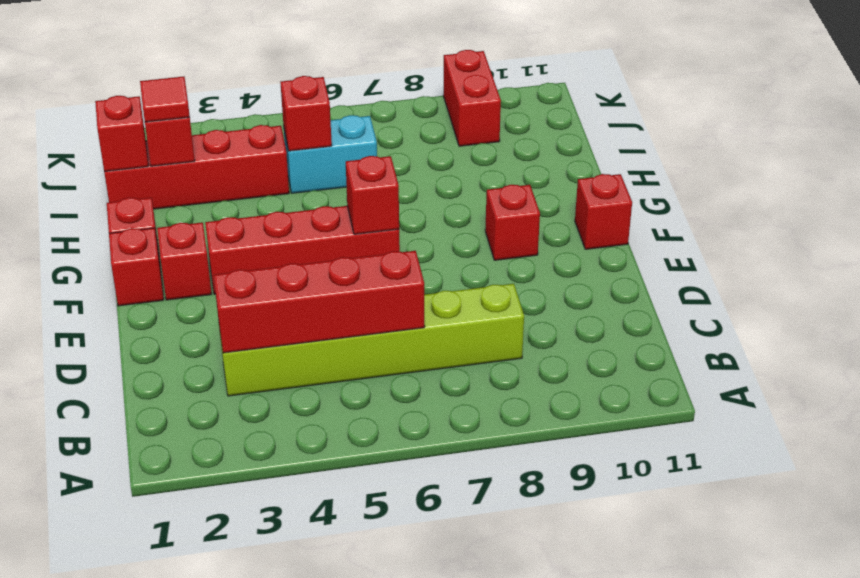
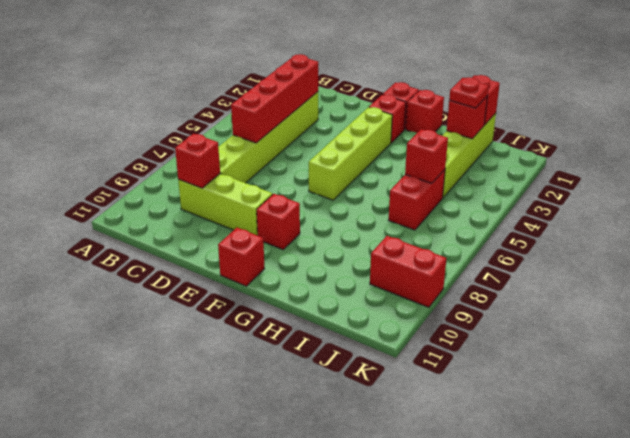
none -> lime 1x3 brick [178,174,273,235]
red 1x4 brick [205,206,400,294] -> lime 1x4 brick [309,107,392,200]
red 1x1 brick [346,156,399,234] -> red 1x1 brick moved to [175,134,220,188]
red 1x4 brick [104,125,289,209] -> lime 1x4 brick [442,113,496,198]
red 1x1 tile [140,77,190,122] -> red 1x1 plate [449,77,489,108]
cyan 1x2 brick [284,115,377,193] -> red 1x2 brick [389,170,445,230]

